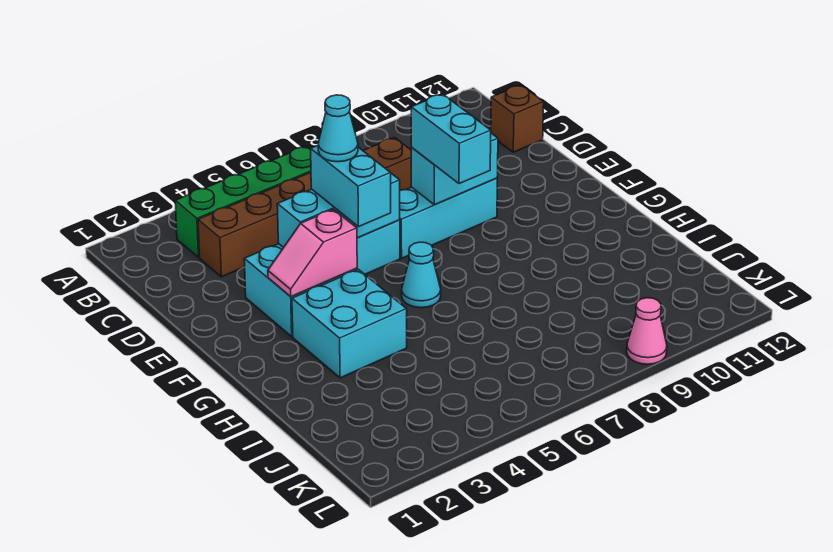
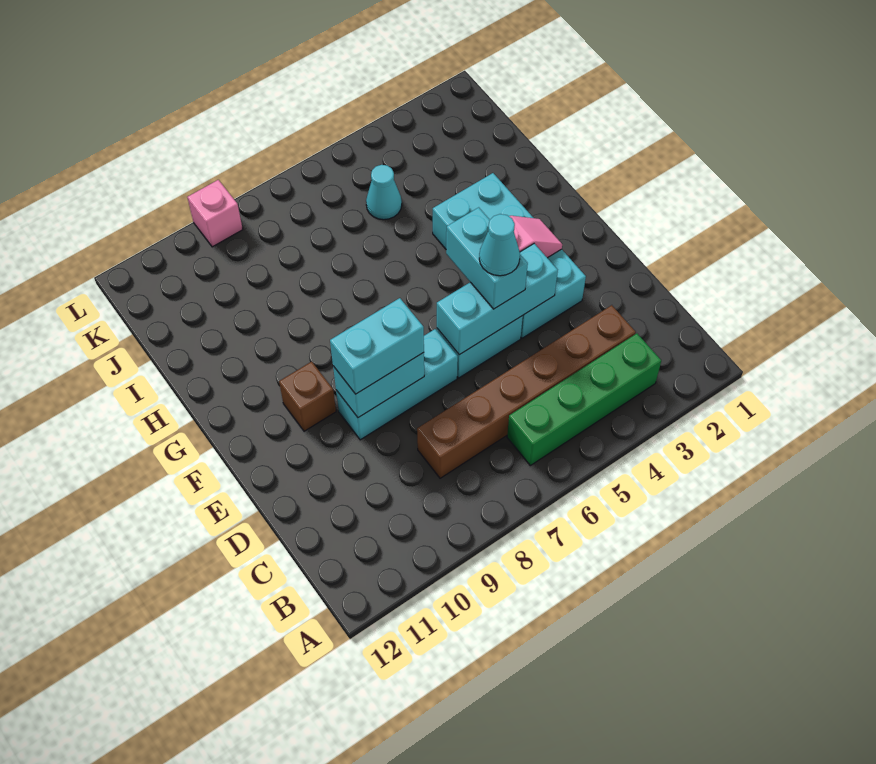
brown 1x1 brick [491,85,544,152] -> brown 1x1 brick moved to [279,362,336,431]
cyan 1x2 brick [411,94,491,184] -> cyan 1x2 brick turned to [330,298,424,394]
cyan 1x1 cone [402,242,441,308] -> cyan 1x1 cone moved to [366,165,402,220]
pink 1x1 cone [627,298,667,364] -> pink 1x1 brick [187,180,243,247]

